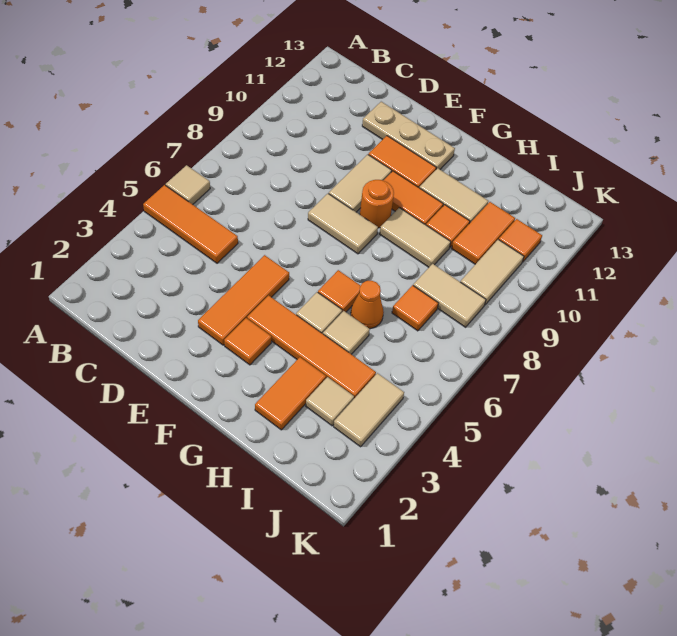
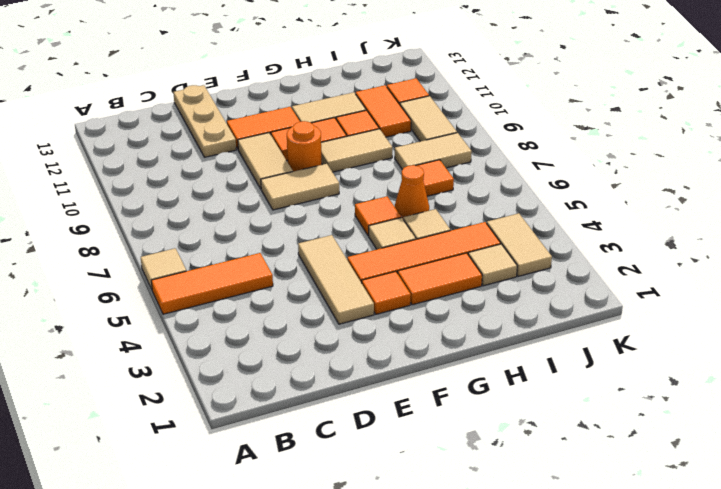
tan 1x3 plate [362,102,455,169] -> tan 1x3 plate turned to [173,85,236,157]
orange 1x3 tile [198,255,289,345] -> tan 1x3 tile [298,235,374,324]
orange 1x2 tile [255,357,326,430] -> orange 1x2 tile turned to [398,253,482,305]

